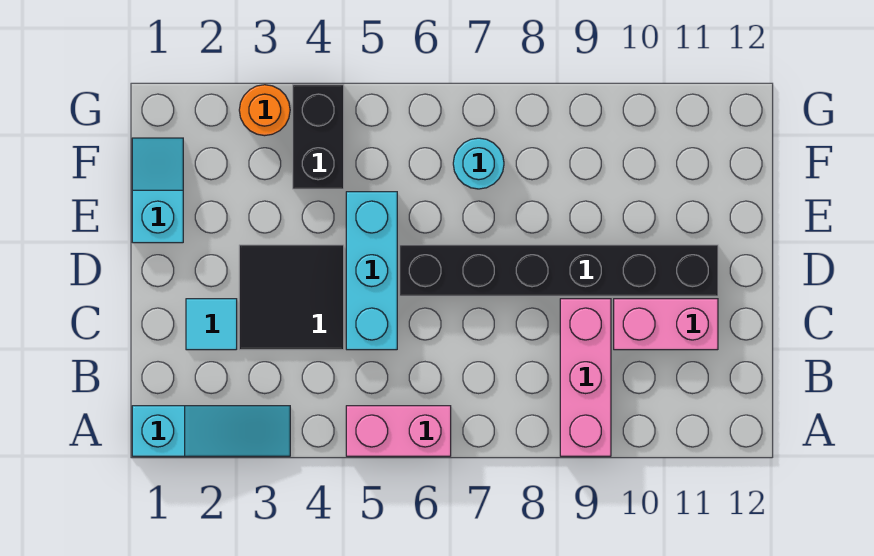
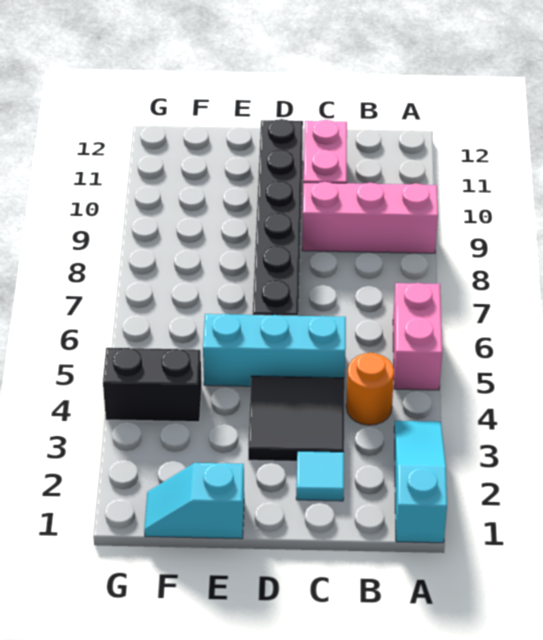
cyan 1x1 round brick [453,138,504,189] -> none
orange 1x1 round brick [239,85,290,136] -> orange 1x1 round brick moved to [346,353,394,425]

